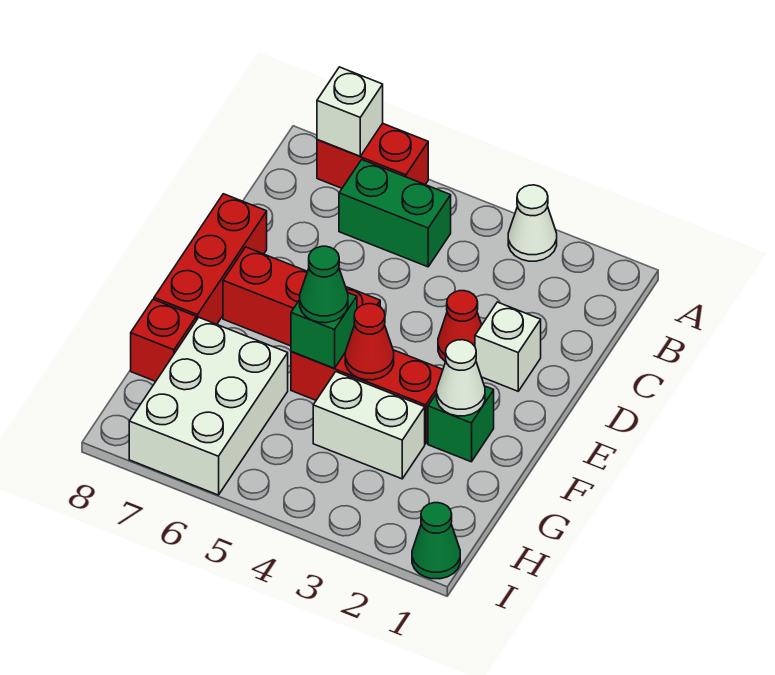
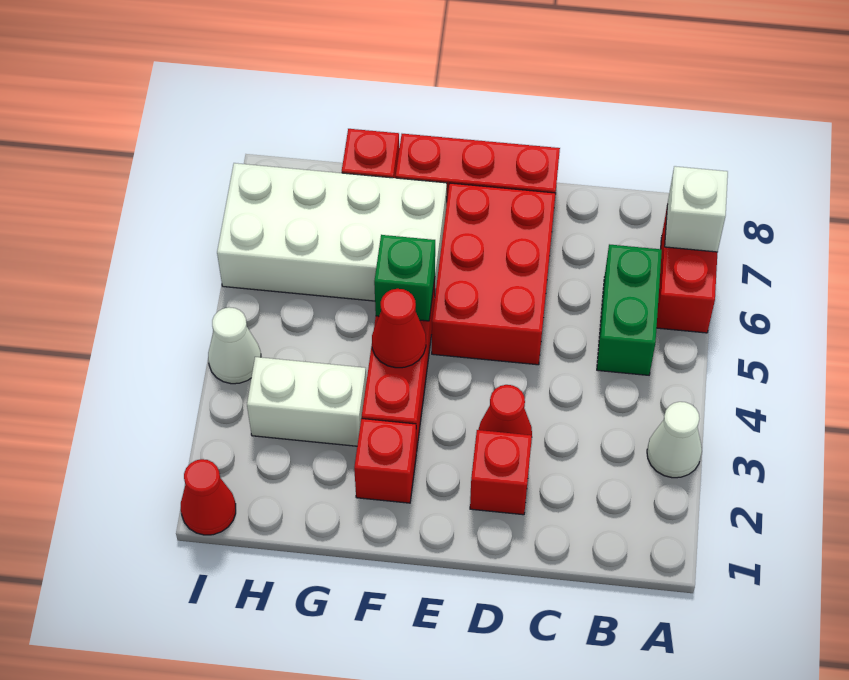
white 1x1 brick [475,302,541,391] -> red 1x1 brick [470,430,532,515]
red 1x3 brick [223,247,380,346] -> red 2x3 brick [432,183,556,365]
green 1x1 brick [428,386,494,462] -> red 1x1 brick [354,418,416,503]
white 1x1 cone [437,340,485,416] -> white 1x1 cone moved to [208,307,261,384]
green 1x1 cone [300,246,348,323] -> none
white 1x2 brick [313,372,425,479] -> white 1x2 brick turned to [247,357,366,446]
white 2x3 brick [129,318,288,495] -> white 2x4 brick [217,163,447,301]
green 1x1 cone [412,503,460,579] -> red 1x1 cone [181,459,236,535]

